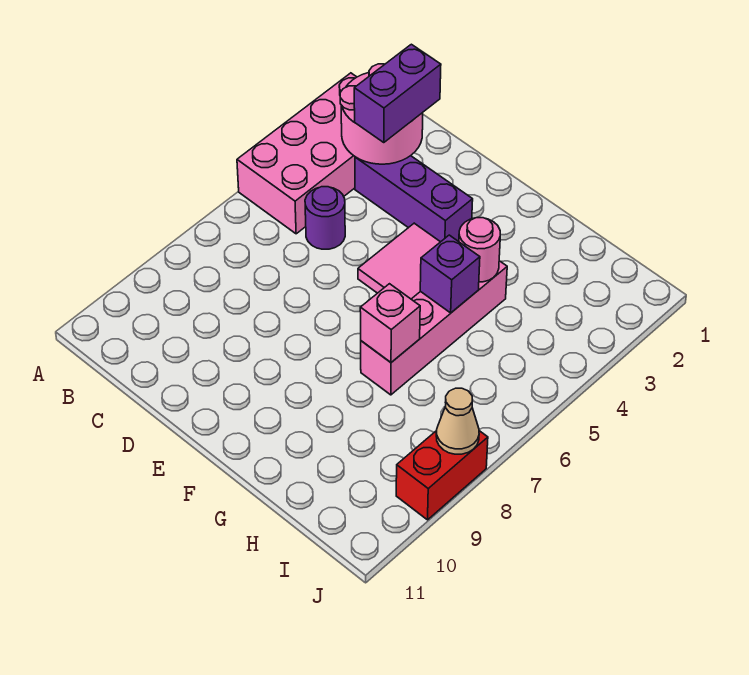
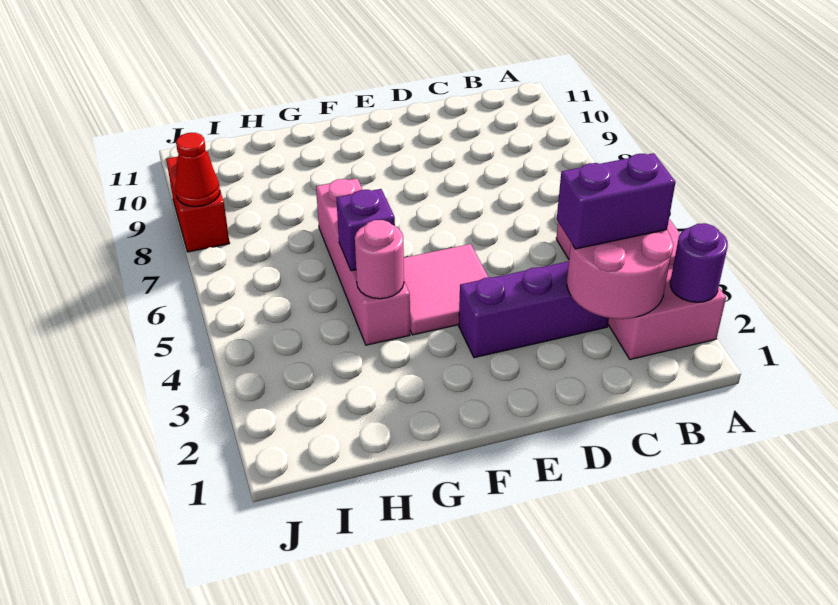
purple 1x2 brick [354,44,441,143] -> purple 1x2 brick turned to [557,153,675,249]
purple 1x1 round brick [305,187,345,249] -> purple 1x1 round brick moved to [670,223,728,302]
pink 1x1 brick [360,284,420,362] -> none
tan 1x1 cone [436,388,479,454] -> red 1x1 cone [175,133,220,207]

